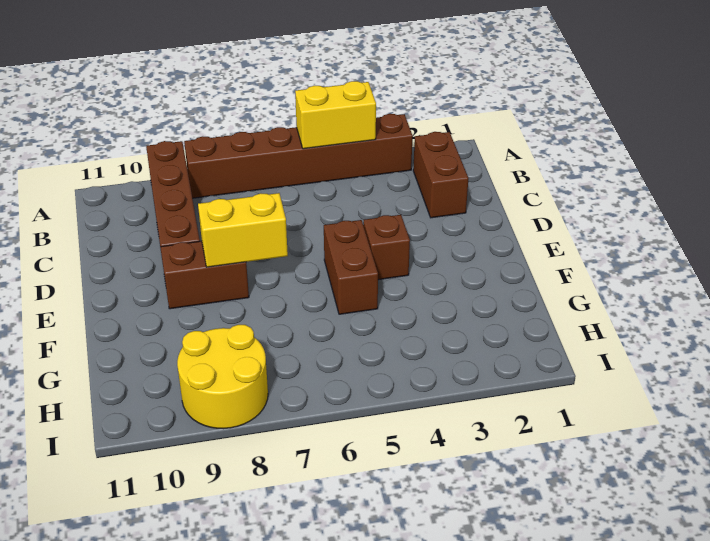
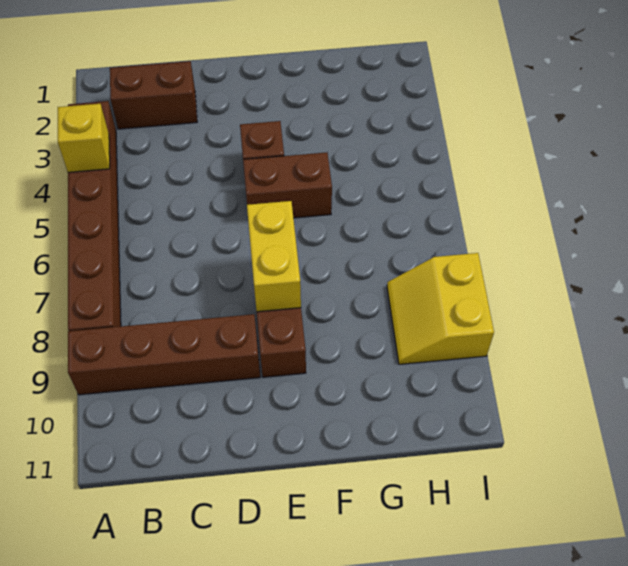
yellow 1x2 brick [295,81,376,149] -> yellow 1x1 brick [58,104,110,172]
yellow 2x2 round brick [177,325,268,429] -> yellow 2x2 slope [387,253,494,364]

